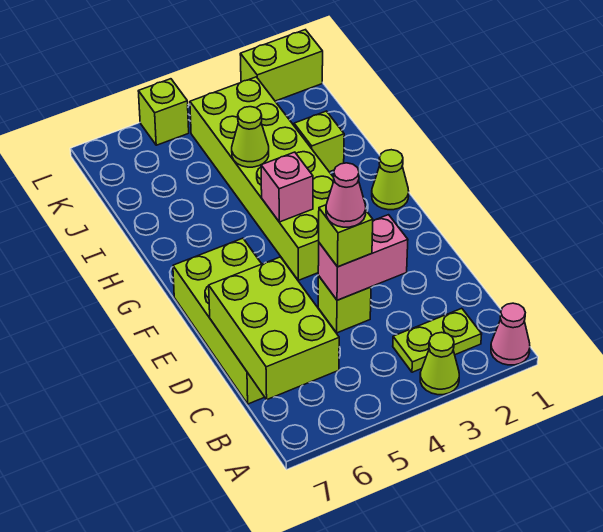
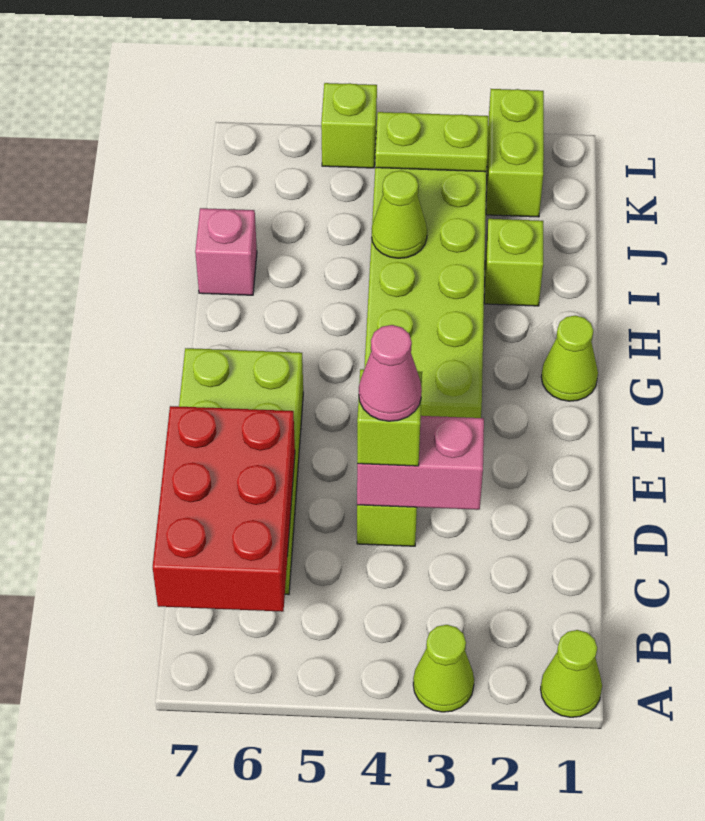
pink 1x1 cone [491,303,530,365] -> lime 1x1 cone [541,630,602,717]
lime 1x2 plate [393,308,482,372] -> lime 1x2 plate moved to [375,112,488,172]
lime 2x3 brick [209,257,339,400] -> red 2x3 brick [153,406,295,612]
pink 1x1 brick [261,152,313,222] -> pink 1x1 brick moved to [195,208,257,295]
lime 1x2 brick [240,30,323,101] -> lime 1x2 brick turned to [486,89,544,217]

